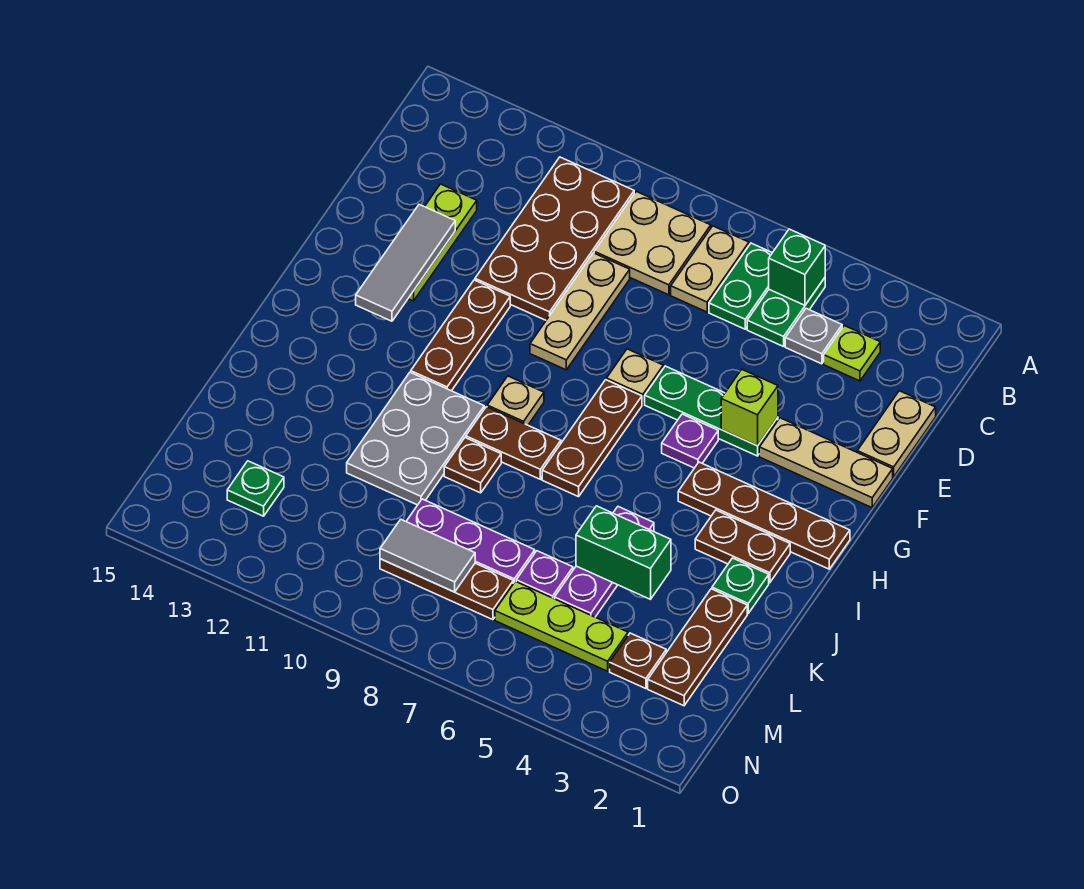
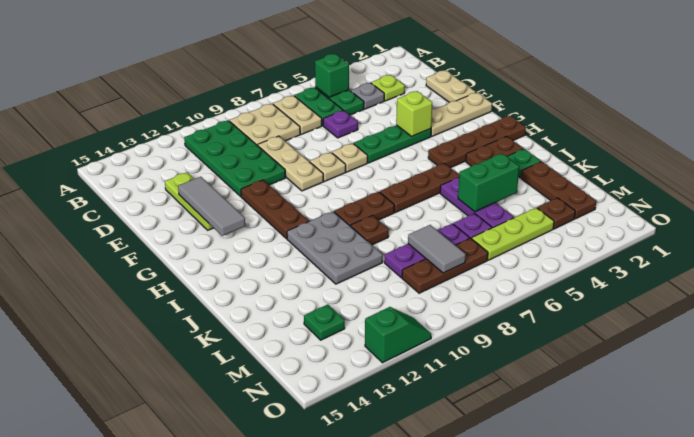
brown 2x4 plate [475,157,634,320] -> green 2x4 plate [184,120,286,196]
purple 1x1 plate [662,414,718,468] -> purple 1x1 plate moved to [323,110,358,138]
brown 1x3 plate [542,380,642,497] -> brown 1x3 plate turned to [380,163,459,213]
tan 1x1 plate [487,376,544,425] -> tan 1x1 plate moved to [310,152,346,182]
grey 1x2 tile [380,519,475,592] -> grey 1x2 tile turned to [408,225,466,273]
none -> green 1x2 slope [365,307,431,363]

